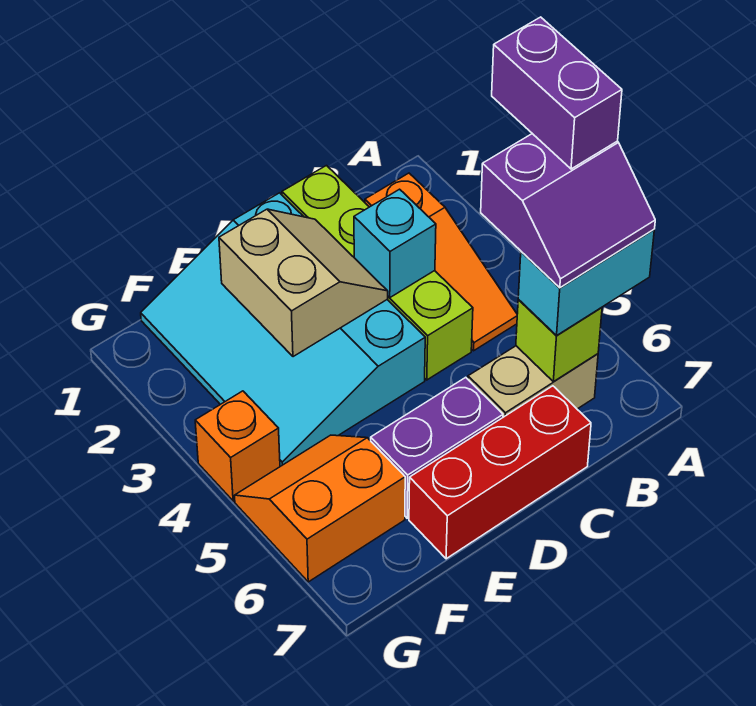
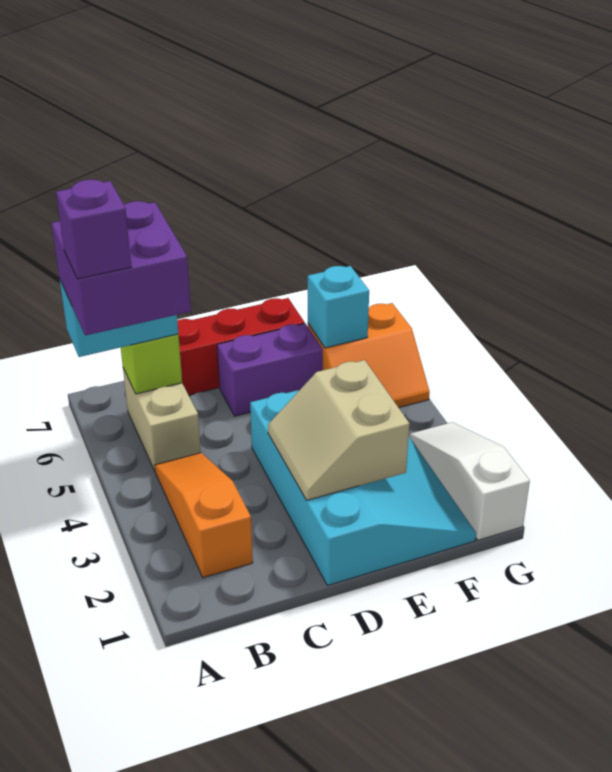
purple 1x2 brick [492,17,622,169] -> purple 1x1 brick [56,180,131,279]
purple 2x2 slope [481,134,655,288] -> purple 2x2 brick [51,201,191,335]
tan 1x2 brick [468,346,598,417] -> tan 1x2 brick turned to [123,368,201,471]
lime 1x4 brick [282,166,473,380] -> none
cyan 1x1 brick [354,189,436,298] -> cyan 1x1 brick moved to [308,266,369,348]
none -> white 1x3 slope [410,422,530,540]
orange 1x1 brick [195,391,280,501] -> none

